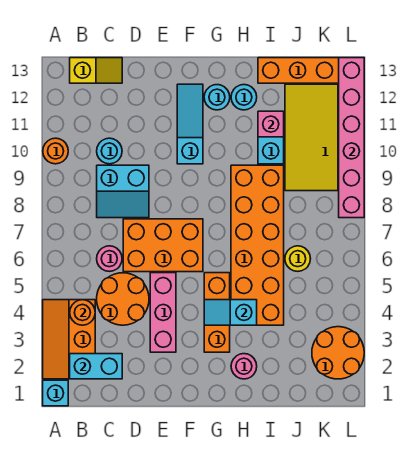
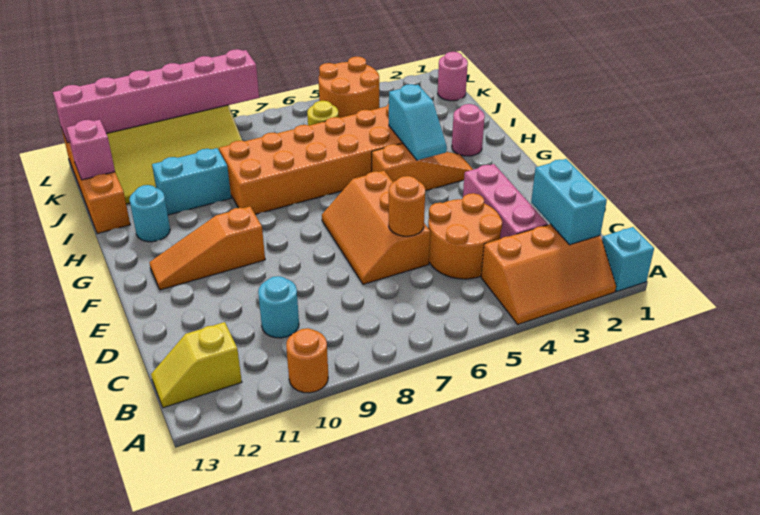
orange 1x1 round brick [70,300,95,325] -> orange 1x1 round brick moved to [389,176,425,236]
yellow 1x2 slope [70,58,122,83] -> yellow 1x2 slope turned to [151,322,242,408]
pink 1x1 round brick [97,246,122,271] -> pink 1x1 round brick moved to [438,52,468,101]
cyan 2x2 slope [97,165,149,218] -> none
orange 2x3 brick [123,219,203,272] -> orange 2x3 slope [322,171,430,284]
pink 1x3 brick [150,273,176,352] -> pink 1x3 brick turned to [463,164,548,239]
cyan 1x3 slope [177,84,203,164] -> orange 1x3 slope [149,206,265,290]
orange 1x3 brick [204,273,230,352] -> orange 1x3 slope [372,144,473,191]
cyan 1x1 round brick [204,85,230,110] -> none
pink 1x1 brick [258,111,284,137] -> pink 1x1 brick moved to [66,120,115,180]
orange 2x2 round brick [312,327,364,379] -> orange 2x2 round brick moved to [319,57,379,118]

